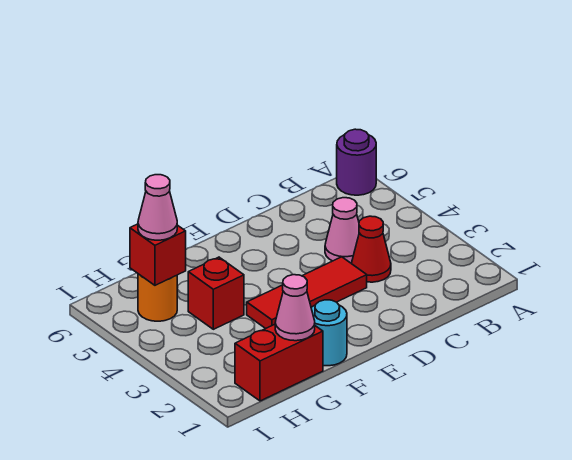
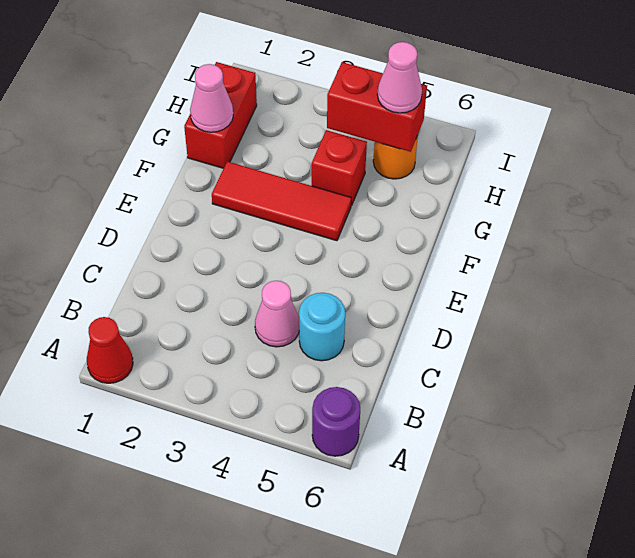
red 1x1 cone [352,216,391,282] -> red 1x1 cone moved to [87,317,133,383]
red 1x3 tile [247,257,367,329] -> red 1x3 tile turned to [212,161,351,241]
cyan 1x1 round brick [311,300,347,366] -> cyan 1x1 round brick moved to [299,293,345,361]
red 1x1 brick [130,224,186,285] -> red 1x2 brick [327,62,427,152]

